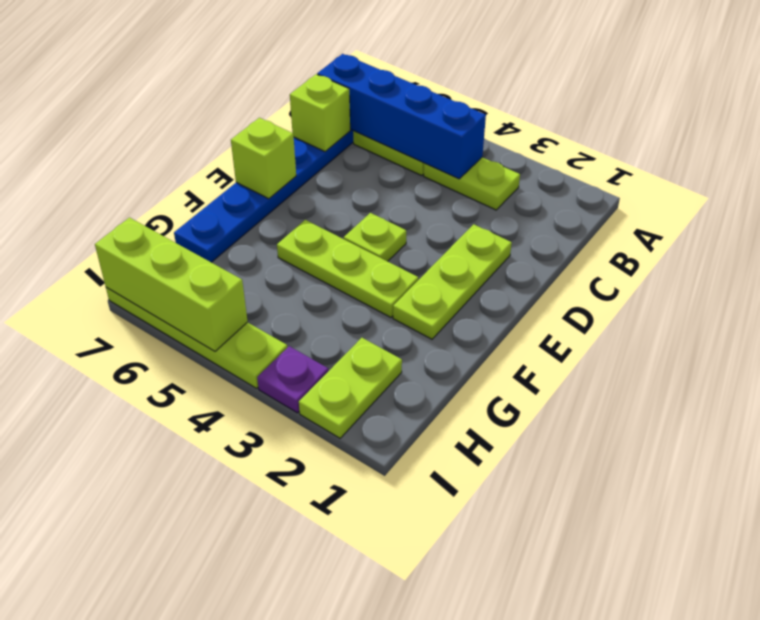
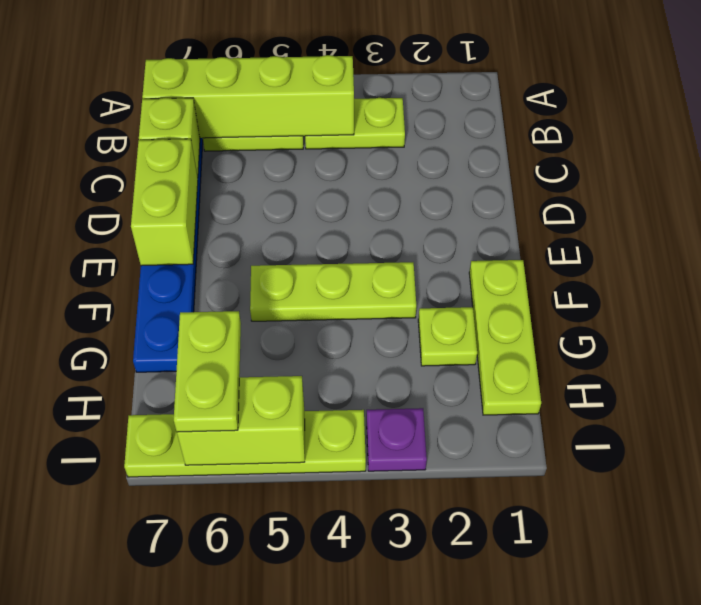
blue 1x4 brick [317,54,486,179] -> lime 1x4 brick [142,55,354,138]
lime 1x3 plate [393,224,512,339] -> lime 1x3 plate moved to [469,260,541,415]
lime 1x1 plate [344,213,406,261] -> lime 1x1 plate moved to [418,307,477,366]
lime 1x1 brick [231,118,296,199] -> lime 1x2 brick [131,139,198,266]
lime 1x2 plate [299,338,402,438] -> lime 1x2 plate moved to [174,311,241,432]
lime 1x3 brick [95,218,248,351] -> lime 1x2 brick [177,376,305,465]

